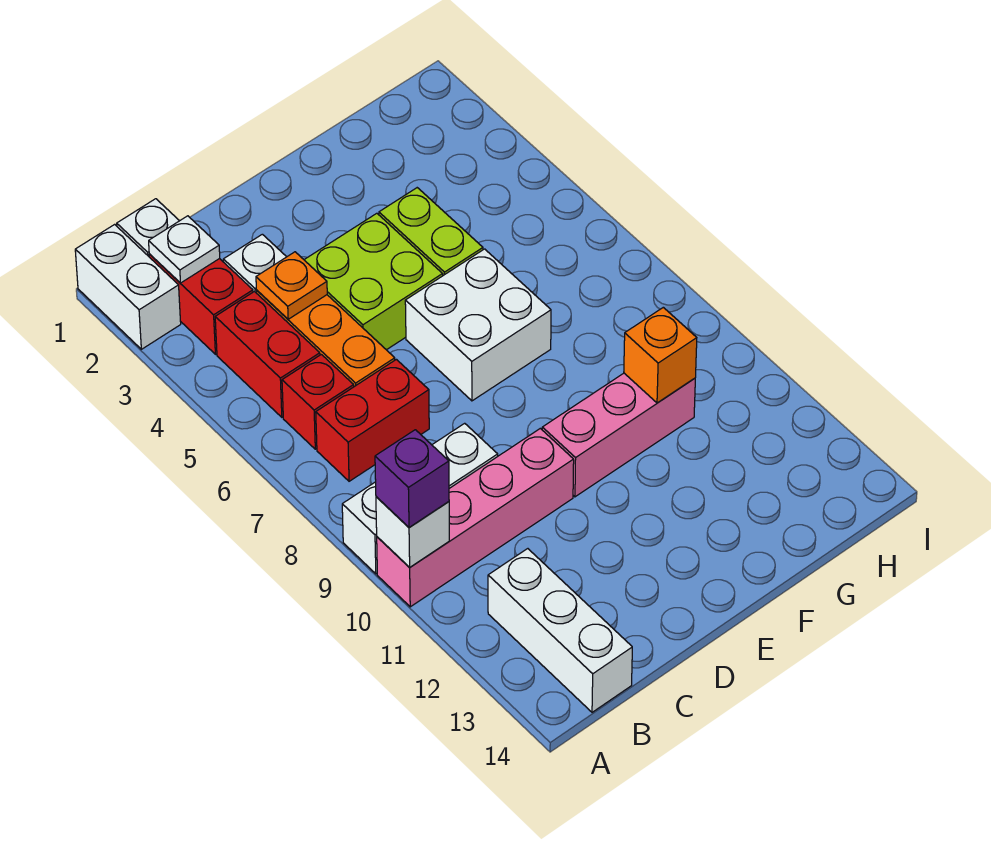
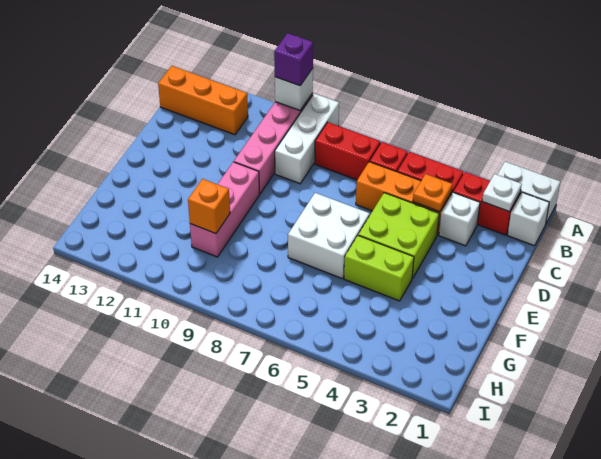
red 1x2 brick [316,359,429,481] -> red 1x2 brick turned to [315,122,380,180]
white 1x3 brick [488,549,632,712] -> orange 1x3 brick [158,66,248,135]

